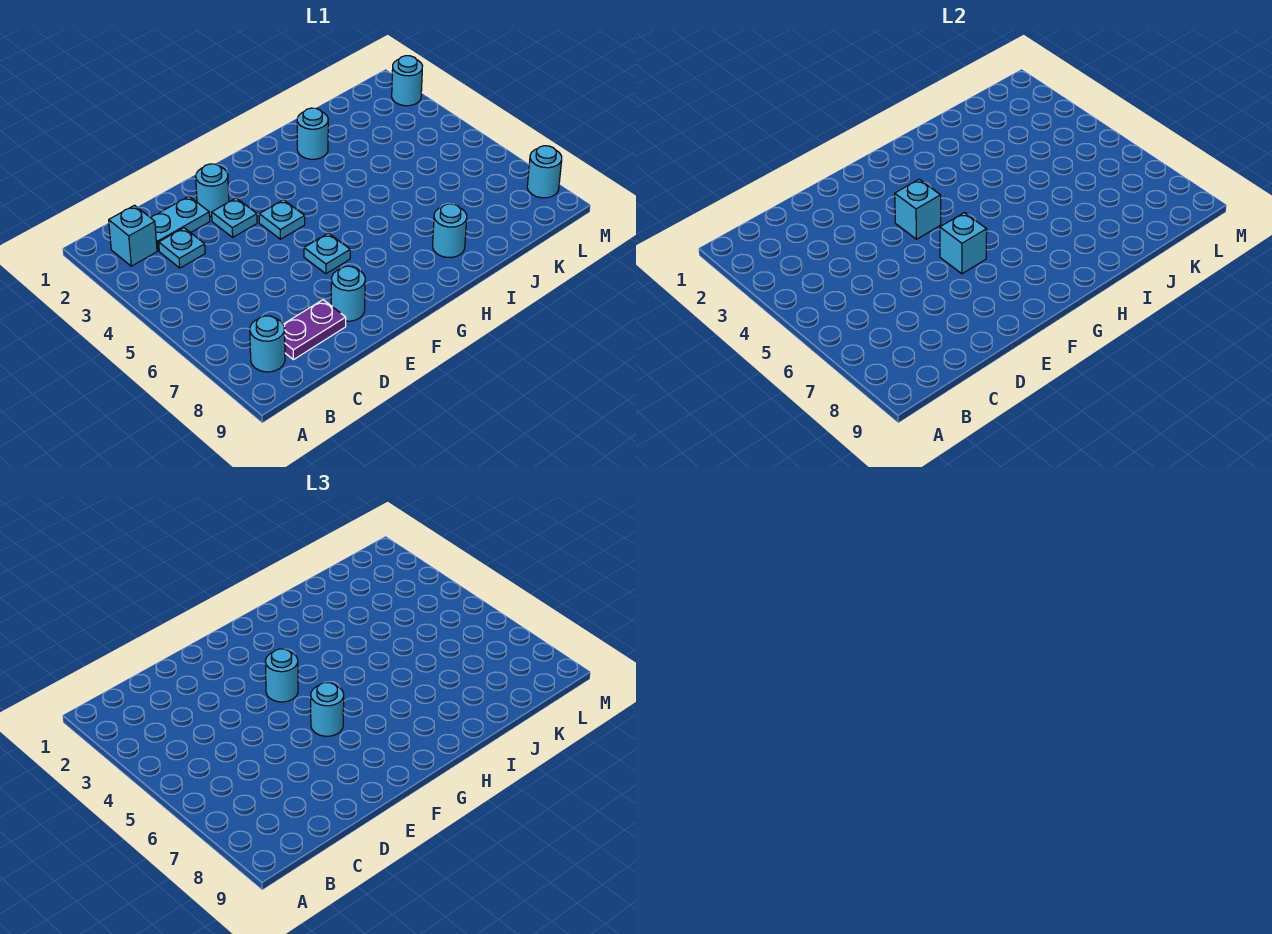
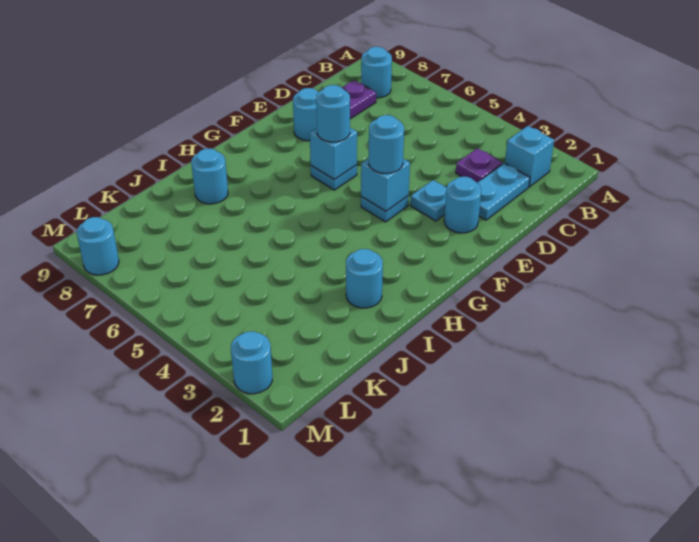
cyan 1x1 plate [159,228,205,268] -> purple 1x1 plate [456,148,503,182]

